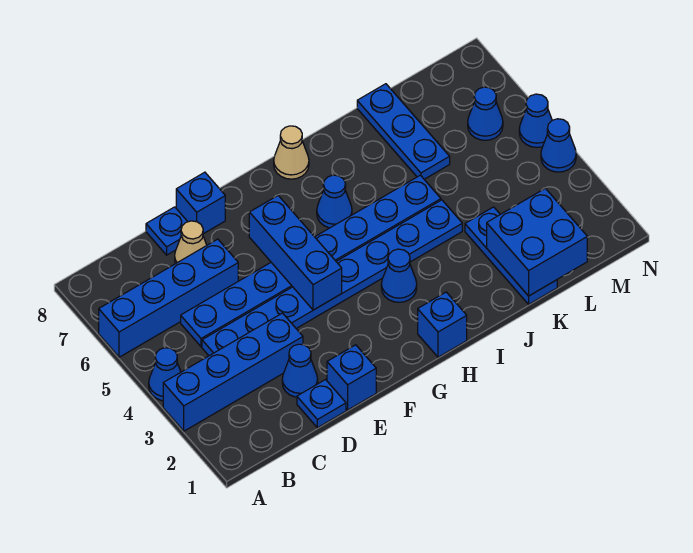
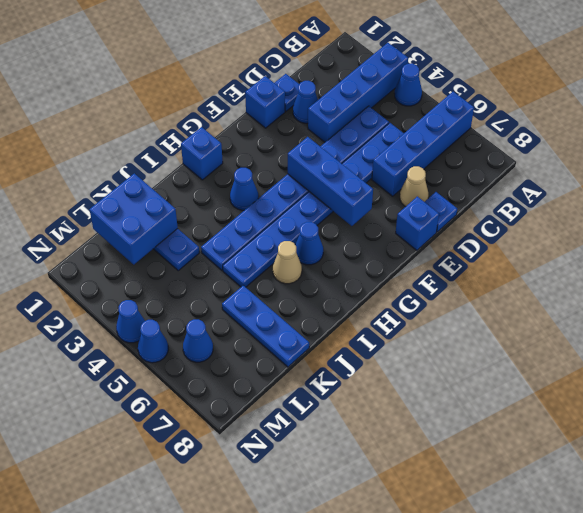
tan 1x1 cone [274,126,309,179] -> tan 1x1 cone moved to [273,241,302,284]

